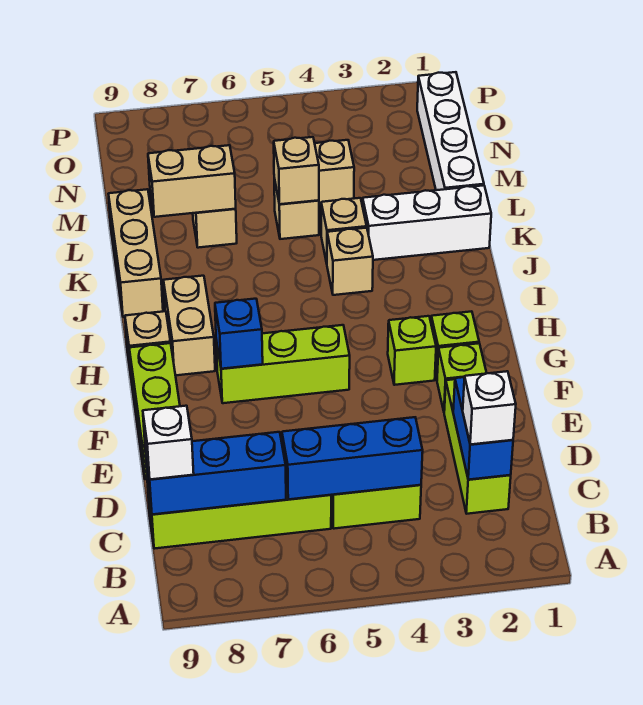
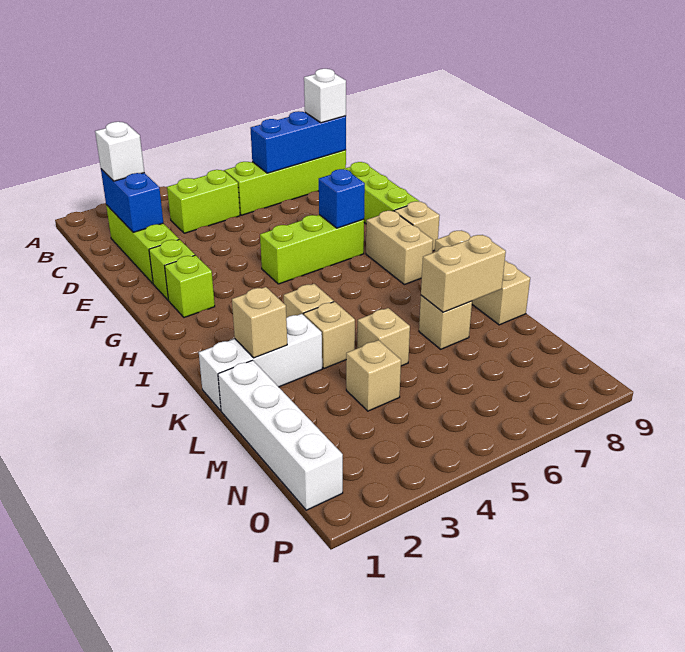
blue 1x3 brick [282,417,423,499] -> none
lime 1x1 brick [388,316,436,385] -> none
tan 1x1 brick [274,137,319,204] -> tan 1x1 brick moved to [232,287,287,358]

